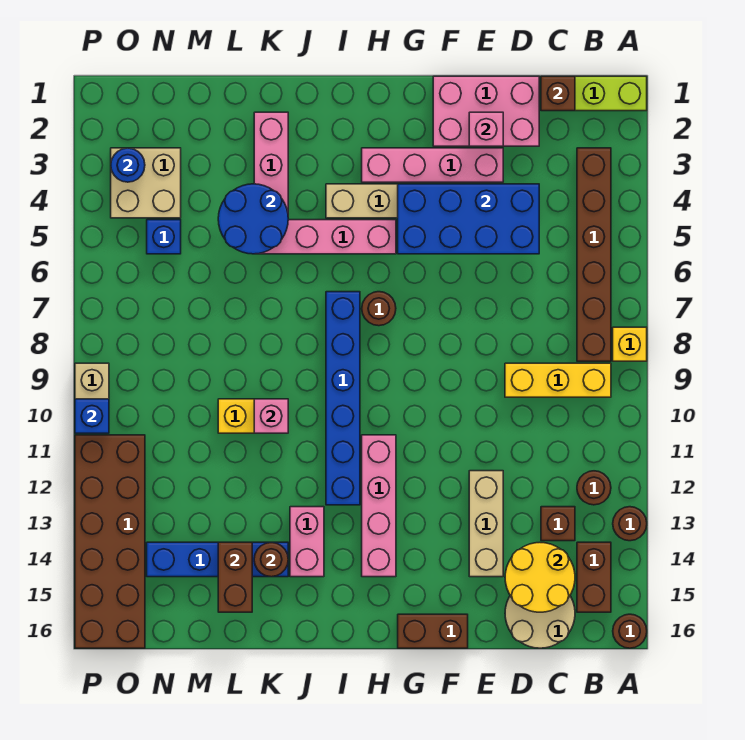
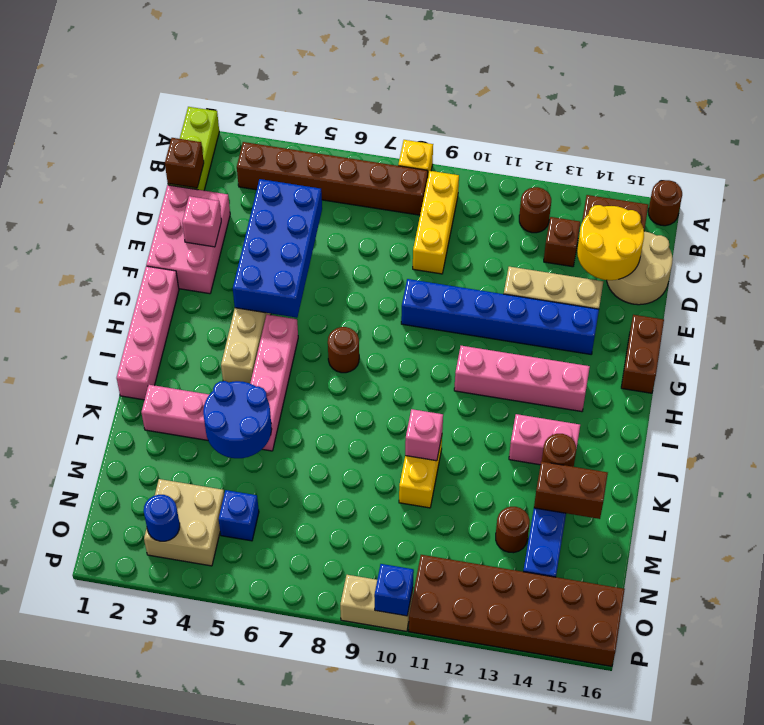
brown 1x1 round brick [613,507,647,541] -> brown 1x1 round brick moved to [496,507,530,553]
pink 1x4 brick [362,148,503,182] -> pink 1x4 brick moved to [117,266,179,400]
blue 1x6 brick [326,292,360,505] -> blue 1x6 brick moved to [401,279,599,354]

